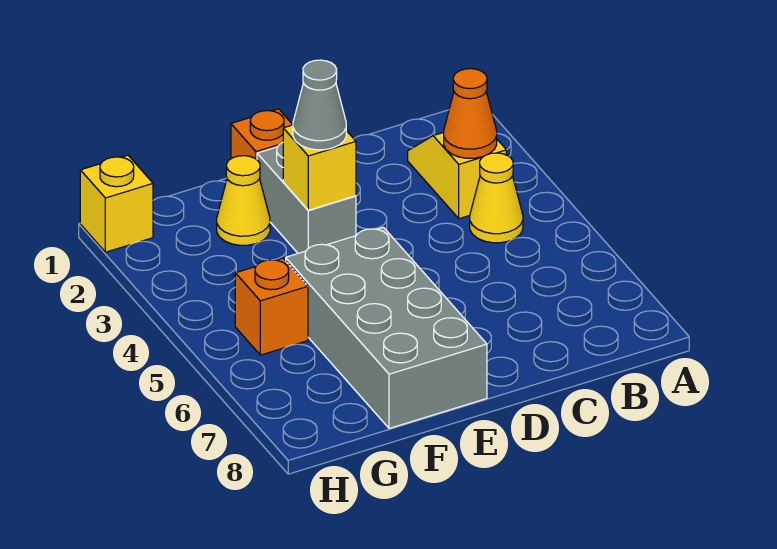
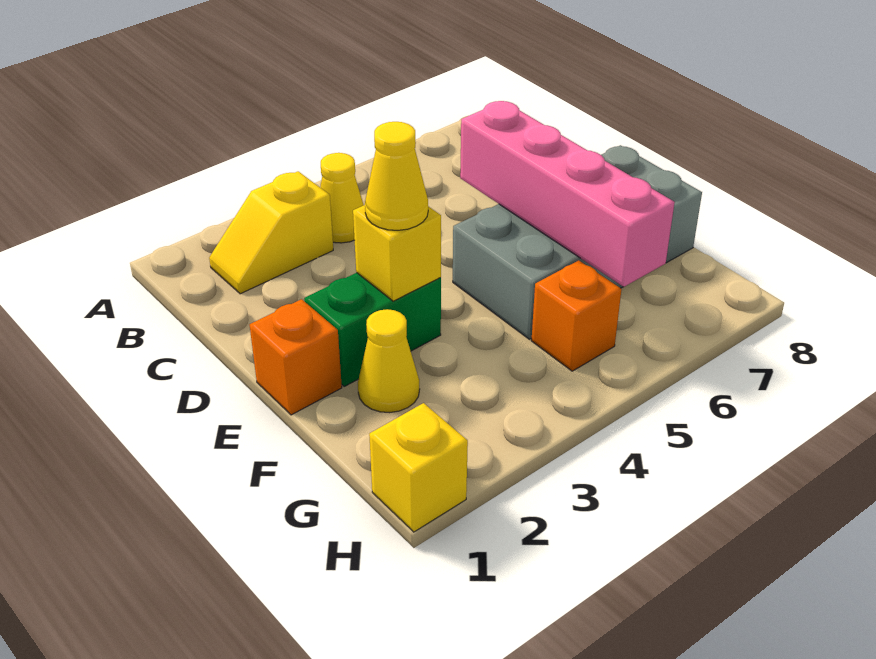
orange 1x1 cone [444,69,497,158] -> none
none -> pink 1x4 brick [460,101,675,287]
grey 1x2 brick [257,143,356,253] -> green 1x2 brick [304,273,441,386]
grey 1x1 cone [293,60,346,150] -> yellow 1x1 cone [365,122,428,230]

